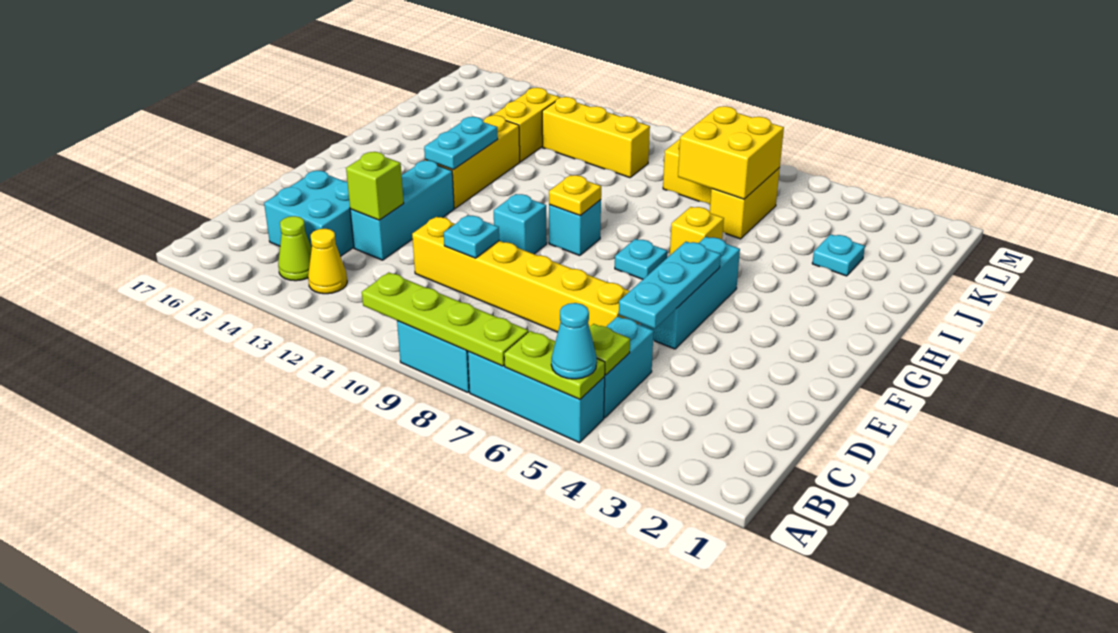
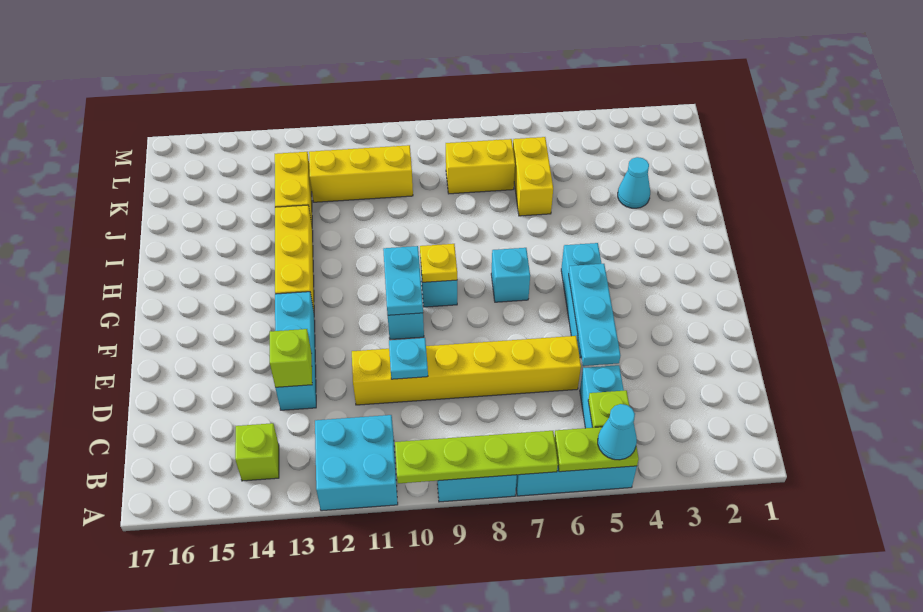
yellow 1x1 cone [308,229,347,294] -> none
lime 1x1 cone [278,216,312,281] -> lime 1x1 brick [235,423,279,481]
cyan 2x2 brick [264,171,354,256] -> cyan 2x2 brick moved to [315,415,398,511]
cyan 1x1 plate [615,239,667,279] -> cyan 1x1 brick [491,248,530,302]
cyan 1x2 plate [424,117,498,170] -> cyan 1x2 plate moved to [383,246,423,315]
yellow 1x1 brick [670,207,724,255] -> none
cyan 1x1 plate [812,234,865,276] -> cyan 1x1 cone [618,157,650,208]
yellow 2x2 brick [678,106,784,199] -> none

